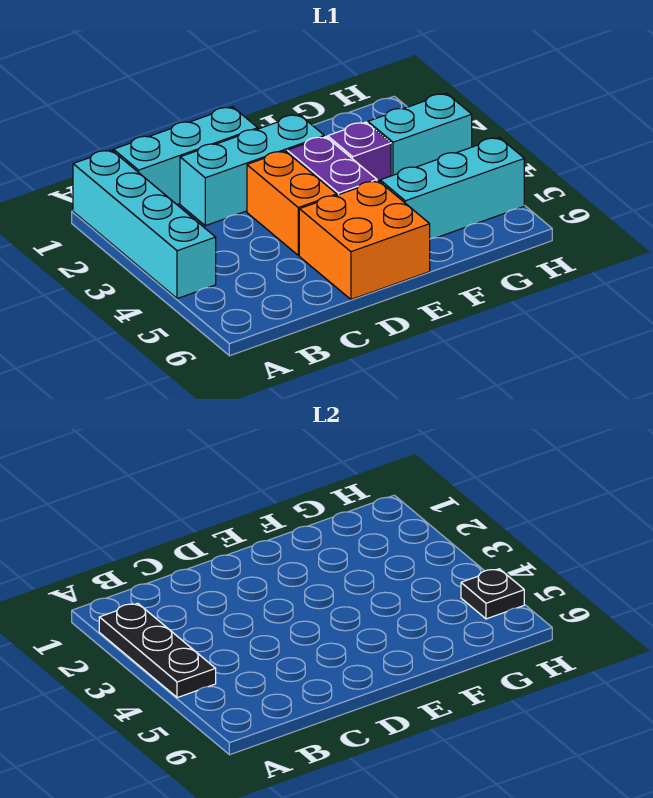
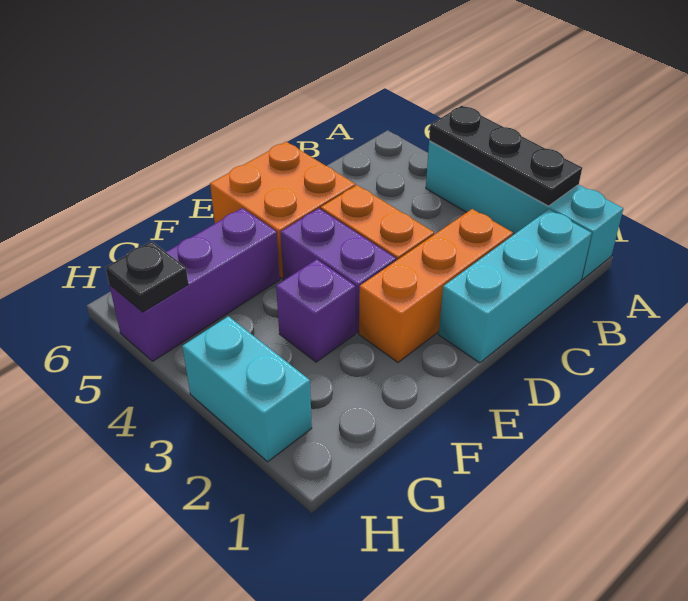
cyan 1x3 brick [180,115,324,226] -> orange 1x3 brick [359,209,513,362]
cyan 1x3 brick [380,138,524,239] -> purple 1x3 brick [109,208,280,361]
cyan 1x2 brick [368,93,472,176] -> cyan 1x2 brick turned to [182,316,312,462]

